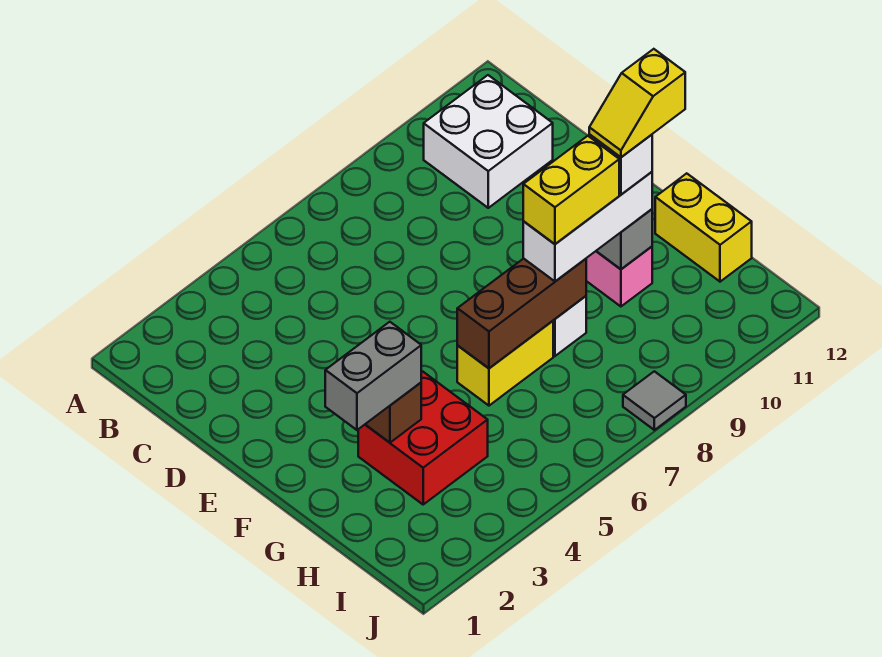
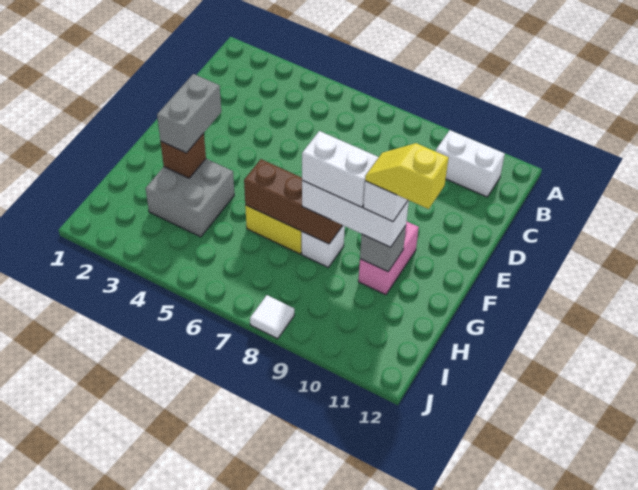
white 2x2 brick [424,75,553,208] -> white 1x2 brick [436,130,505,197]
grey 1x2 brick [325,322,421,430] -> grey 1x2 brick turned to [157,74,221,153]
red 2x2 brick [358,372,488,504] -> grey 2x2 brick [146,159,234,237]
yellow 1x2 brick [523,136,619,244] -> white 1x2 brick [302,131,379,207]
yellow 1x2 brick [655,173,752,282] -> none
grey 1x1 tile [623,371,686,430] -> white 1x1 tile [250,295,294,339]

